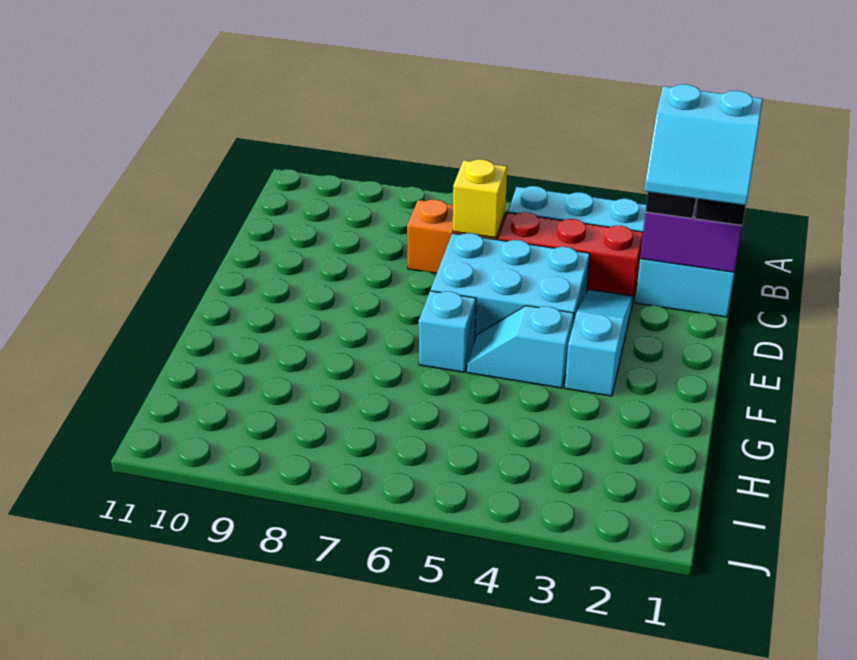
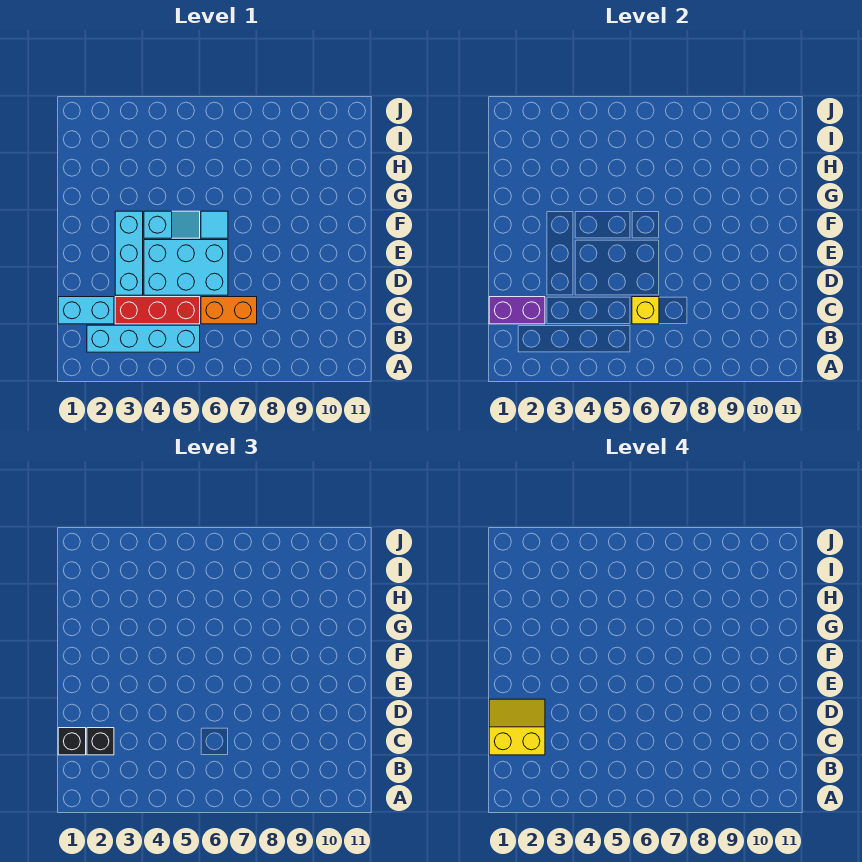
cyan 2x2 slope [644,84,763,205] -> yellow 2x2 slope [489,699,545,755]
cyan 1x3 slope [565,290,633,396] -> cyan 1x3 brick [115,211,143,295]
cyan 1x1 brick [419,291,476,372] -> cyan 1x1 tile [201,211,228,238]

